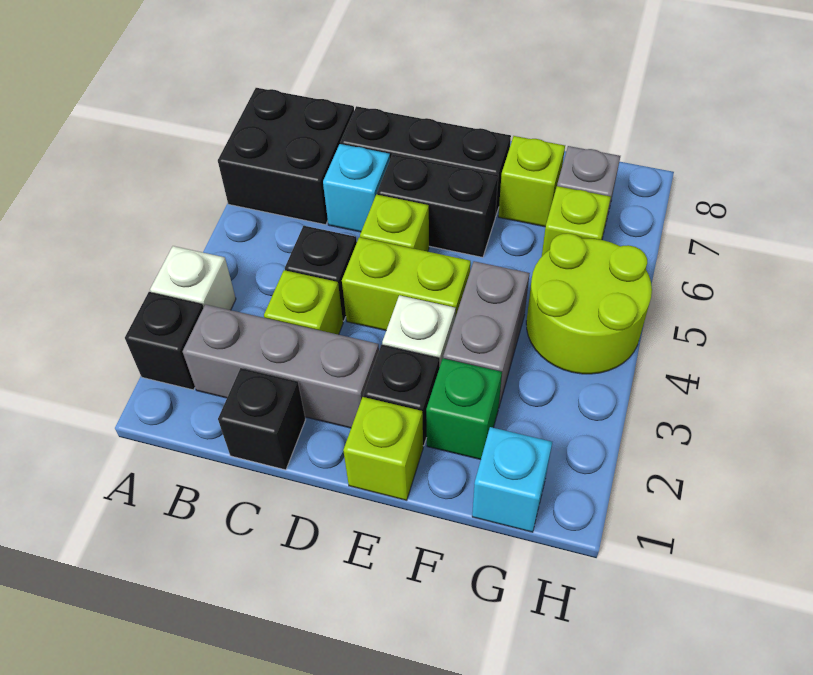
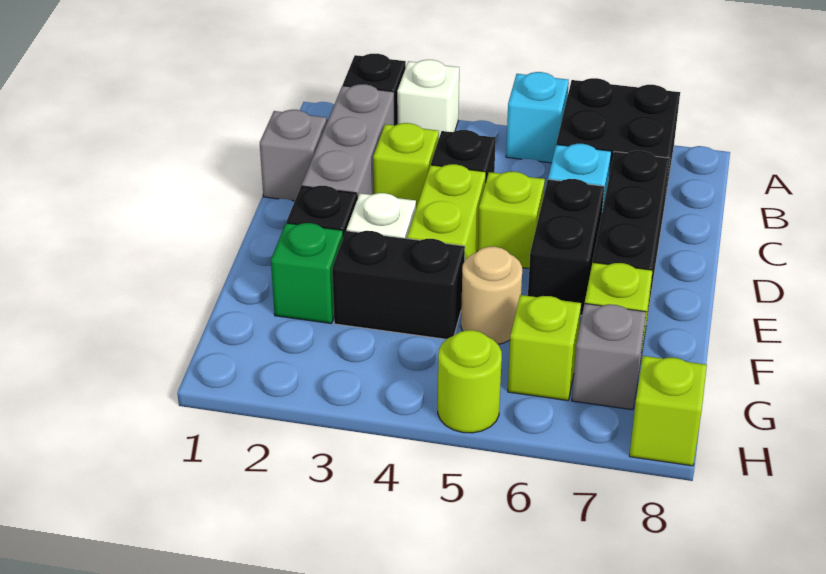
black 1x1 brick [218,368,306,470] -> grey 1x1 brick [260,110,327,201]
lime 1x1 brick [343,397,423,500] -> lime 1x1 brick moved to [629,356,707,466]
grey 1x2 brick [443,261,530,406] -> black 1x2 brick [332,231,465,339]
none -> tan 1x1 round brick [461,247,522,344]
cyan 1x1 brick [472,427,552,532] -> cyan 1x1 brick moved to [506,72,569,163]
lime 2x2 round brick [526,233,652,374] -> lime 1x1 round brick [438,330,502,433]

